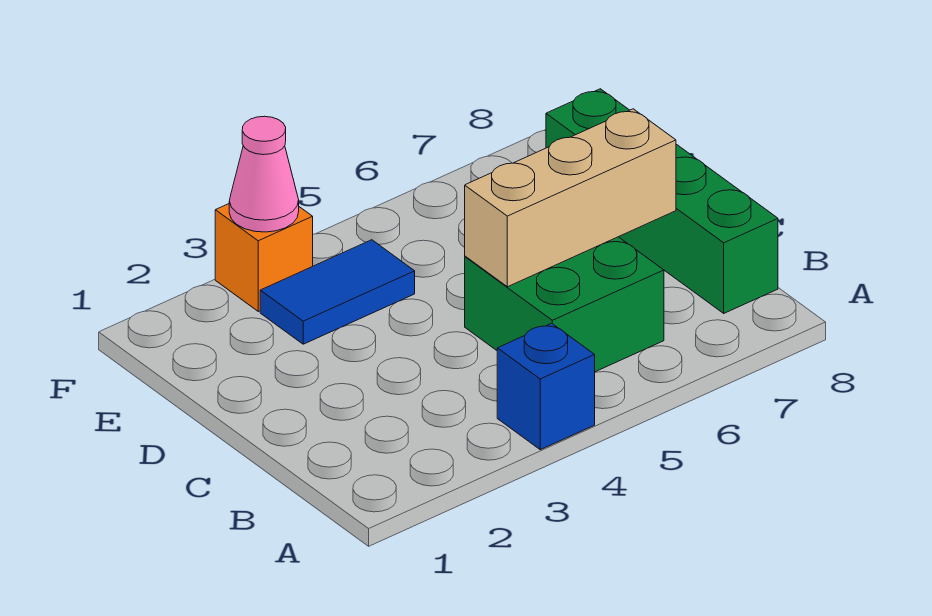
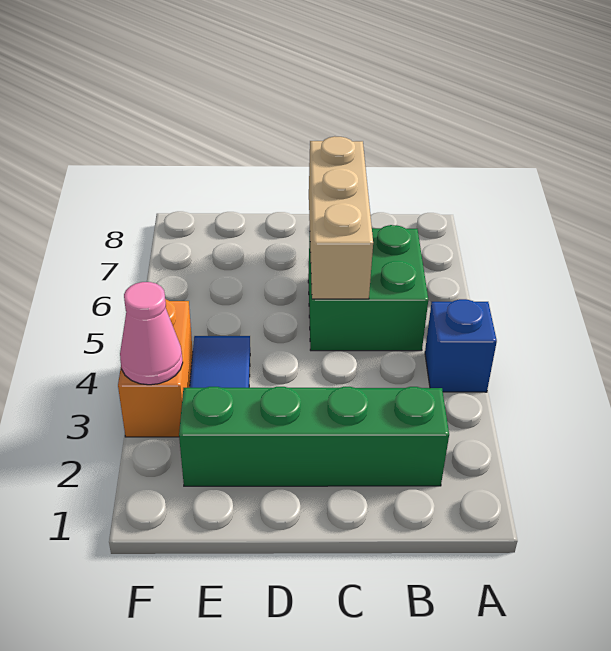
green 1x4 brick [546,89,778,313] -> green 1x4 brick moved to [179,387,449,486]
orange 1x1 brick [215,204,313,311] -> orange 1x2 brick [118,299,193,437]

